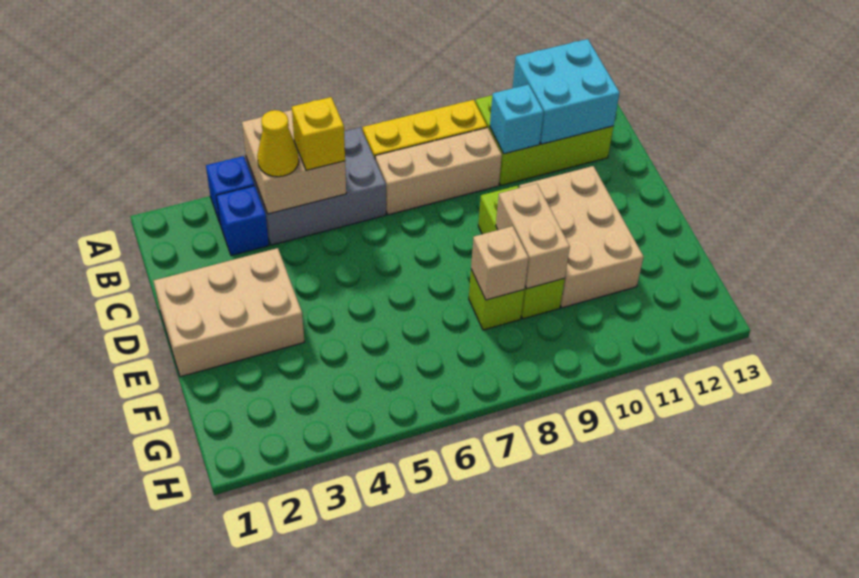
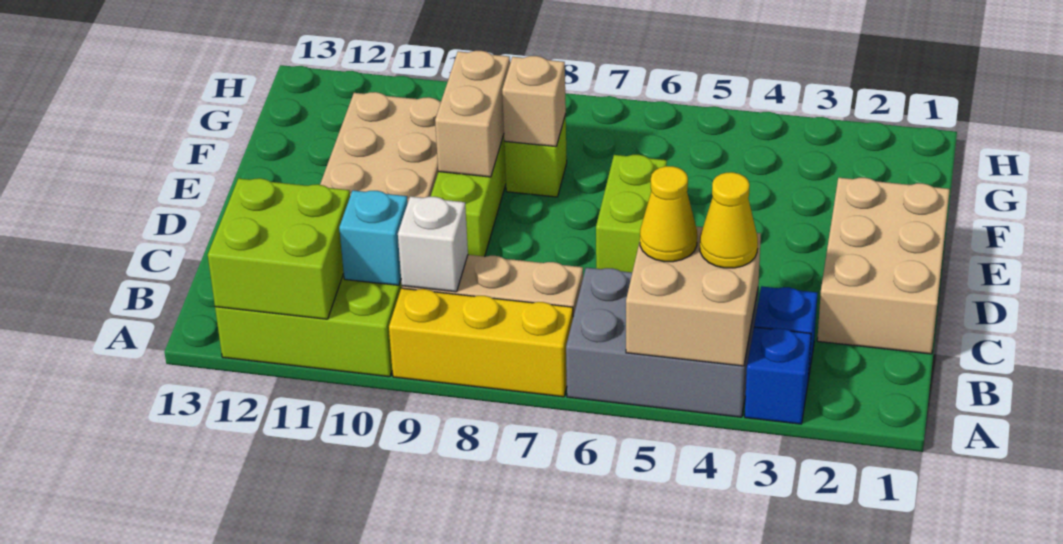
cyan 2x2 brick [513,39,620,144] -> lime 2x2 brick [208,178,350,319]
yellow 1x1 brick [292,97,345,171] -> yellow 1x1 cone [640,166,697,262]
none -> white 1x1 brick [398,196,468,292]
tan 2x3 brick [154,248,304,377] -> tan 2x3 brick turned to [817,178,950,354]
none -> lime 1x2 brick [596,155,667,272]

